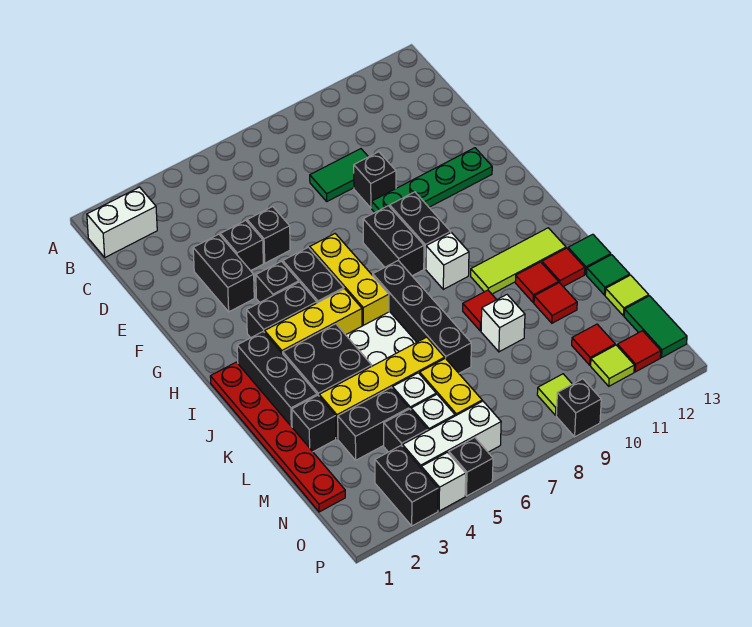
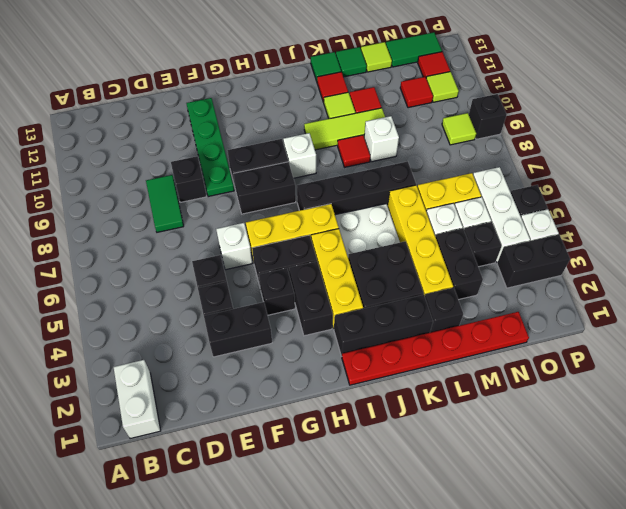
none -> white 1x1 brick [216,223,252,270]
lime 1x3 tile [471,228,566,294] -> lime 1x3 tile turned to [304,108,385,150]
red 1x1 tile [515,262,558,303] -> lime 1x1 tile [324,92,355,119]

